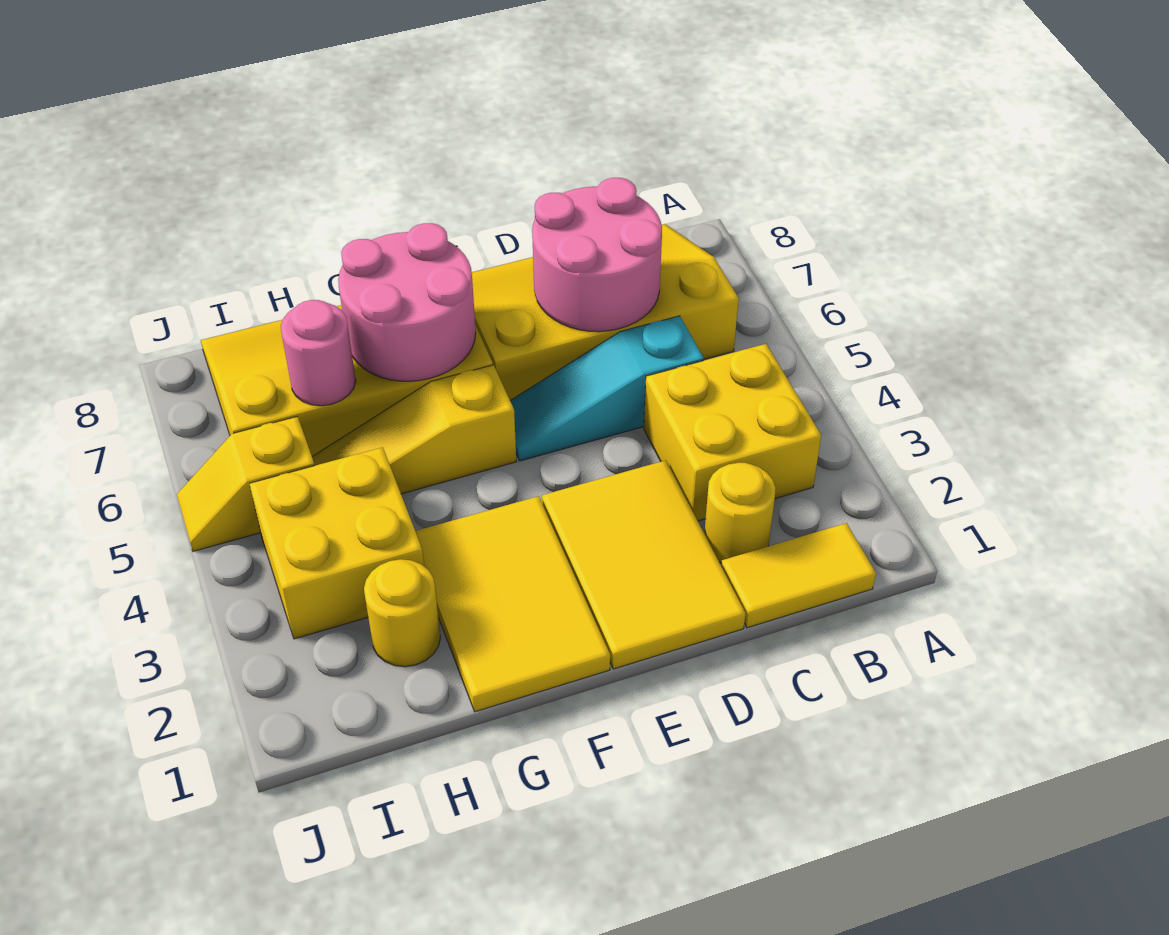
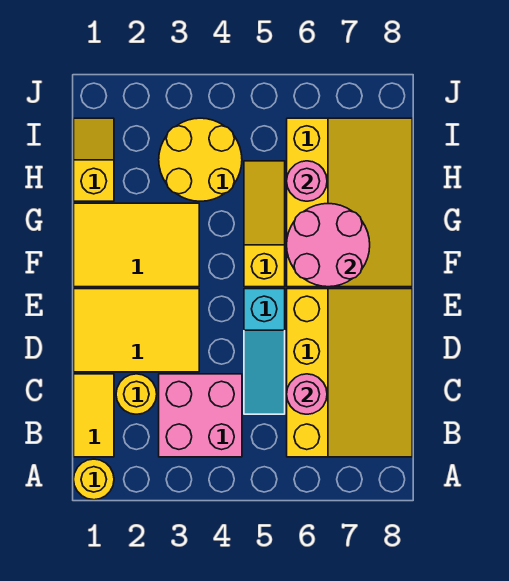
yellow 2x2 brick [644,344,821,521] -> pink 2x2 brick [159,374,242,457]
cyan 1x3 slope [510,316,704,461] -> cyan 1x3 slope turned to [244,289,285,414]
pink 2x2 round brick [532,178,662,332] -> pink 1x1 round brick [287,374,327,414]
yellow 1x1 round brick [364,559,440,667] -> yellow 1x1 round brick moved to [74,459,114,500]
yellow 2x2 brick [250,447,424,639] -> yellow 2x2 round brick [159,118,242,201]
yellow 1x2 slope [177,417,315,551] -> yellow 1x2 slope moved to [74,118,114,201]

